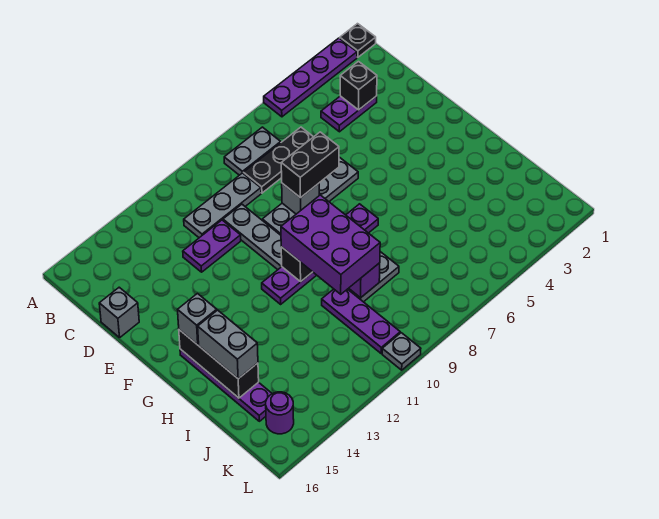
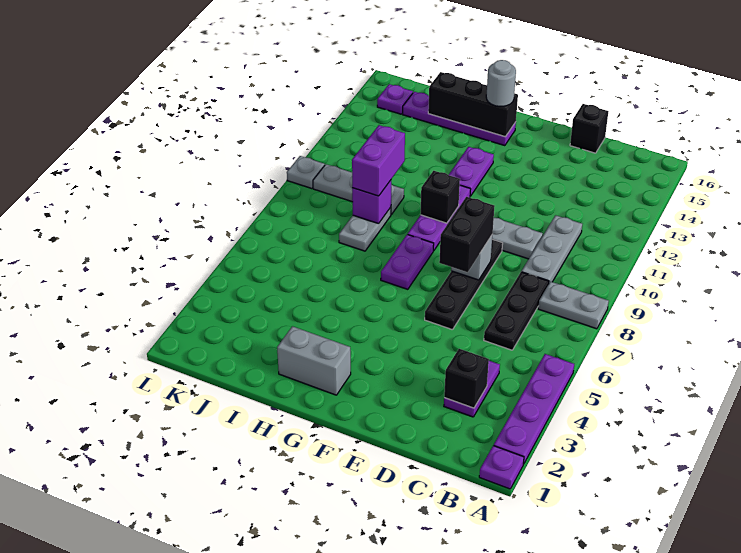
black 1x1 plate [340,24,376,57] -> purple 1x1 plate [479,446,524,489]
grey 1x2 plate [224,127,281,175] -> grey 1x2 plate turned to [538,282,609,329]
purple 1x2 plate [183,220,241,272] -> purple 1x2 plate moved to [449,147,494,196]
grey 1x1 brick [99,287,139,338] -> black 1x1 brick [570,104,608,153]
grey 1x4 plate [262,157,358,235] -> black 1x4 plate [425,239,503,330]
purple 2x3 brick [281,195,380,294] -> purple 1x2 brick [352,125,405,196]
grey 1x1 brick [178,294,217,345] -> grey 1x1 round brick [486,60,516,106]
grey 1x2 brick [198,310,258,379] -> grey 1x2 brick moved to [277,326,351,395]
purple 1x3 plate [322,289,400,353] -> grey 1x3 plate [313,164,404,214]
purple 1x1 round brick [266,392,294,434] -> purple 1x1 plate [377,84,413,114]

